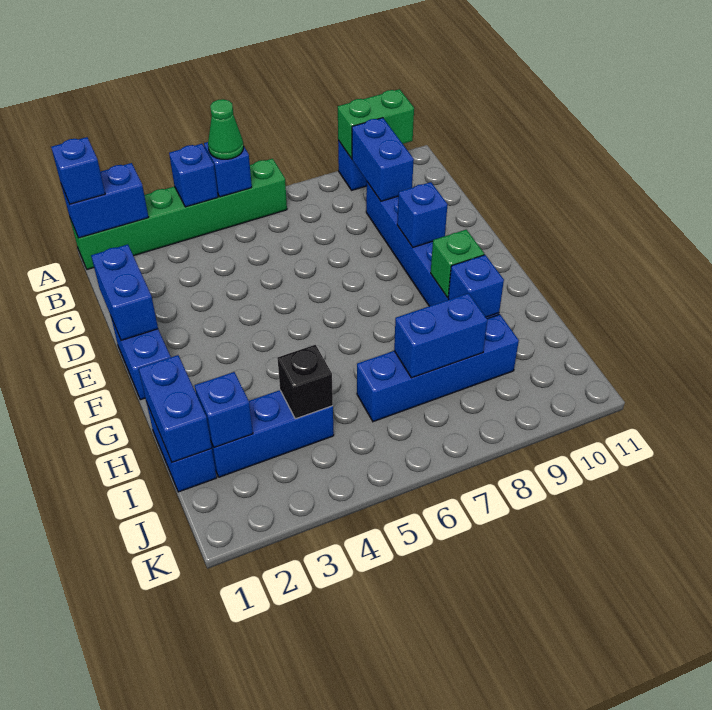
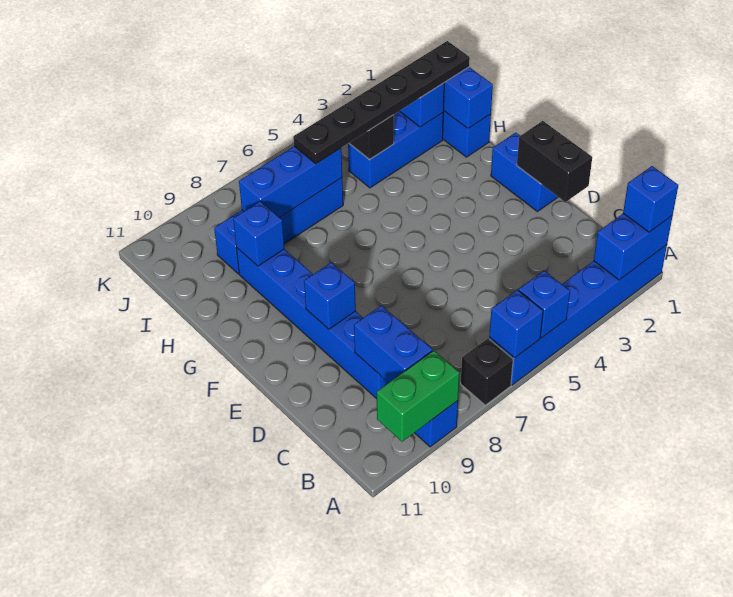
green 1x6 brick [70,159,287,269] -> blue 1x6 brick [489,245,667,385]
blue 1x1 brick [169,144,218,207] -> blue 1x1 brick moved to [489,290,543,358]
green 1x1 cone [208,99,244,159] -> none
none -> black 1x1 brick [461,339,513,405]
blue 1x2 brick [91,244,158,340] -> black 1x2 brick [517,121,592,202]
green 1x1 brick [431,230,484,297] -> none
none -> black 1x6 plate [293,41,470,164]
blue 1x2 brick [394,293,487,378] -> blue 1x3 brick [239,147,342,218]

